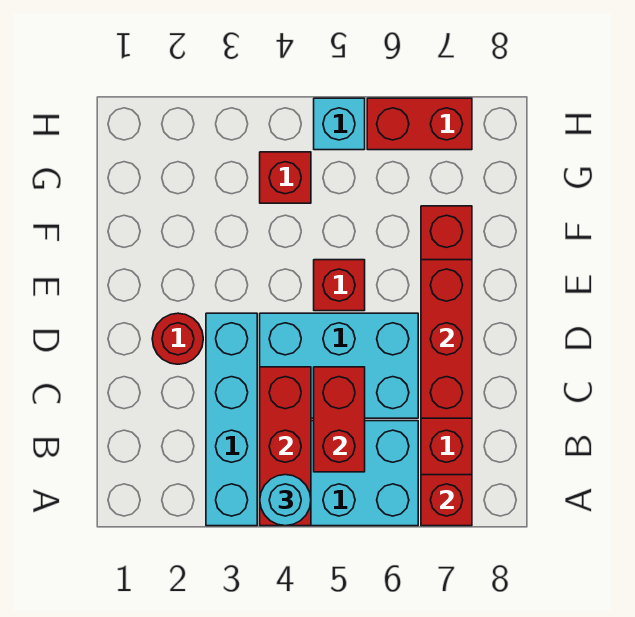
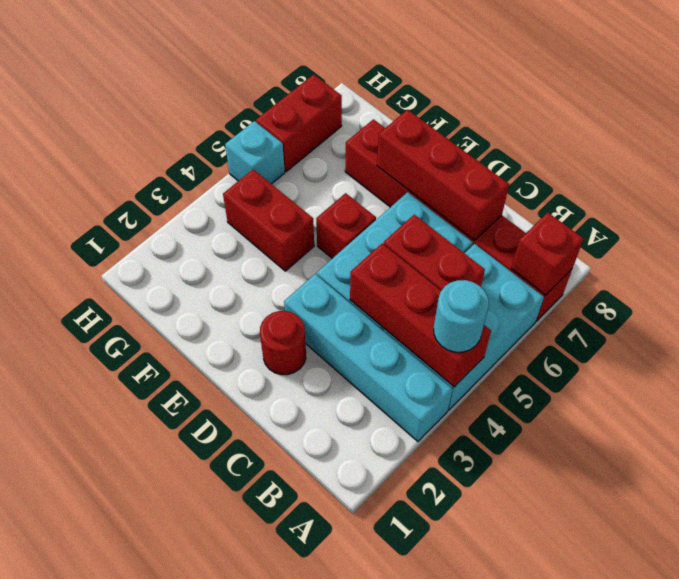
red 1x1 brick [260,152,311,203] -> red 1x2 brick [223,170,314,271]

